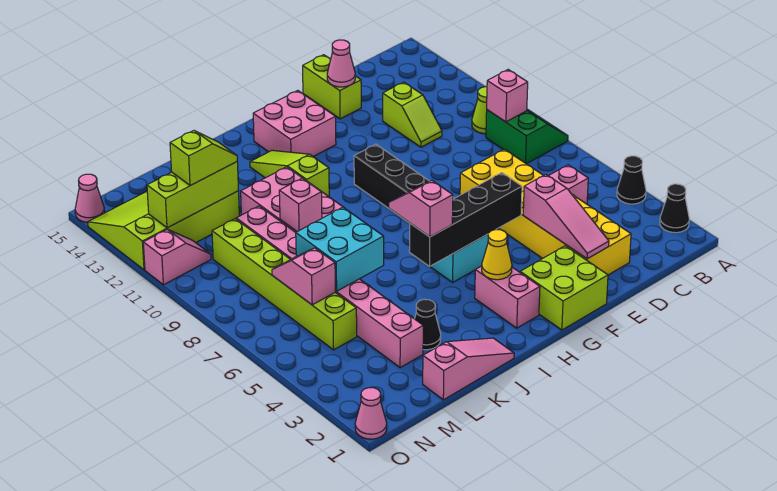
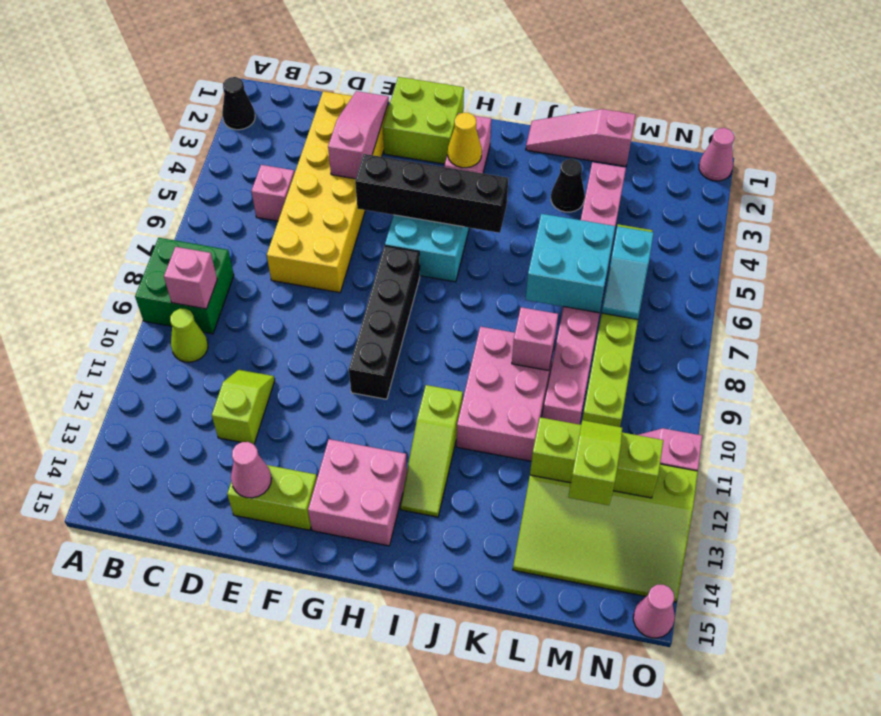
black 1x1 cone [617,156,646,204] -> none
green 2x2 slope [486,109,568,164] -> green 2x2 brick [135,238,234,334]
lime 1x2 brick [303,55,361,119] -> lime 1x2 brick turned to [227,465,317,530]
pink 1x2 slope [389,181,453,237] -> none
lime 1x2 slope [170,131,237,186] -> lime 1x2 slope turned to [568,420,622,505]
pink 1x2 slope [272,248,335,305] -> cyan 1x2 slope [602,226,654,319]

